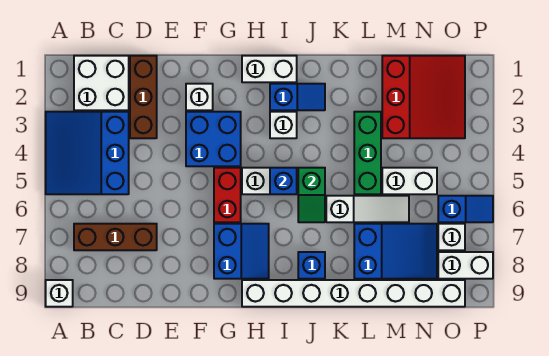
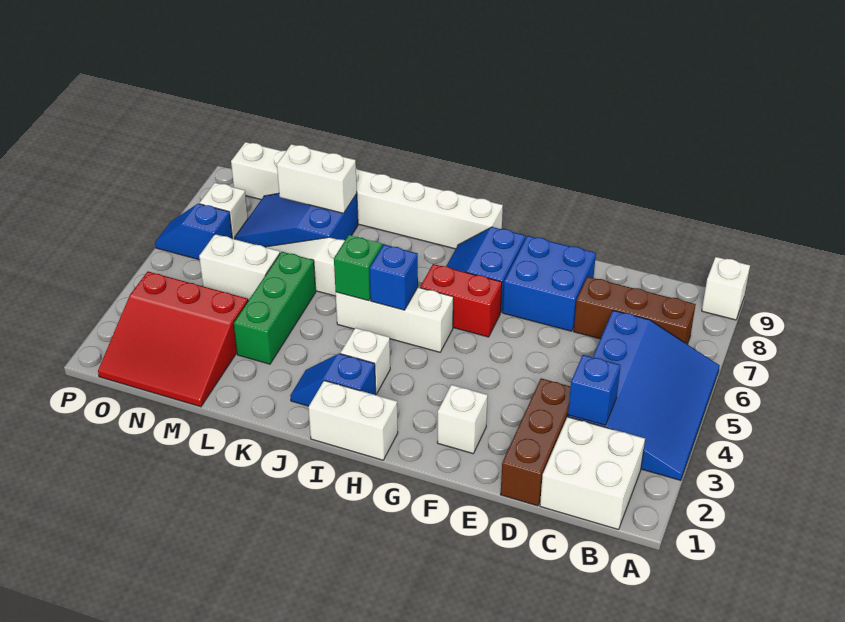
blue 3x3 slope [46,112,129,194] -> blue 3x4 slope [568,310,720,480]
blue 2x2 brick [186,112,241,166] -> blue 2x2 brick moved to [503,236,596,331]
red 1x2 brick [214,168,241,222] -> red 1x2 brick turned to [420,264,502,337]
blue 1x1 brick [298,252,325,279] -> blue 1x1 brick moved to [568,355,621,425]
red 3x3 slope [382,56,465,138] -> red 3x3 slope turned to [98,272,248,407]
white 1x2 brick [438,252,493,279] -> white 1x2 brick moved to [277,144,357,213]

